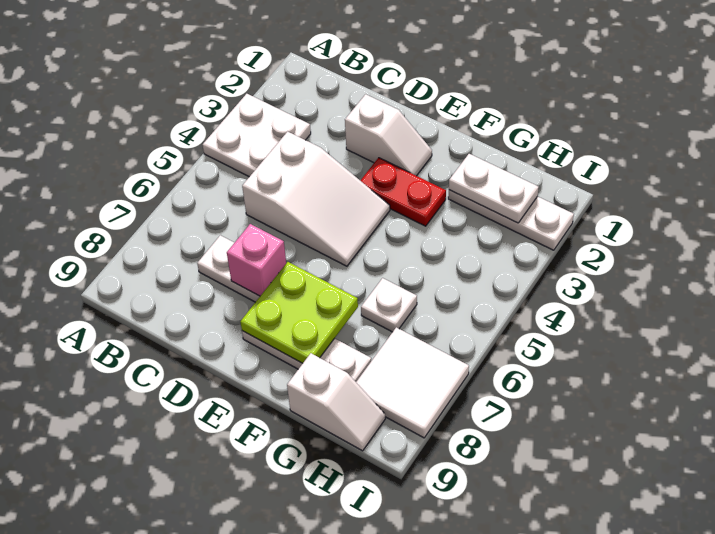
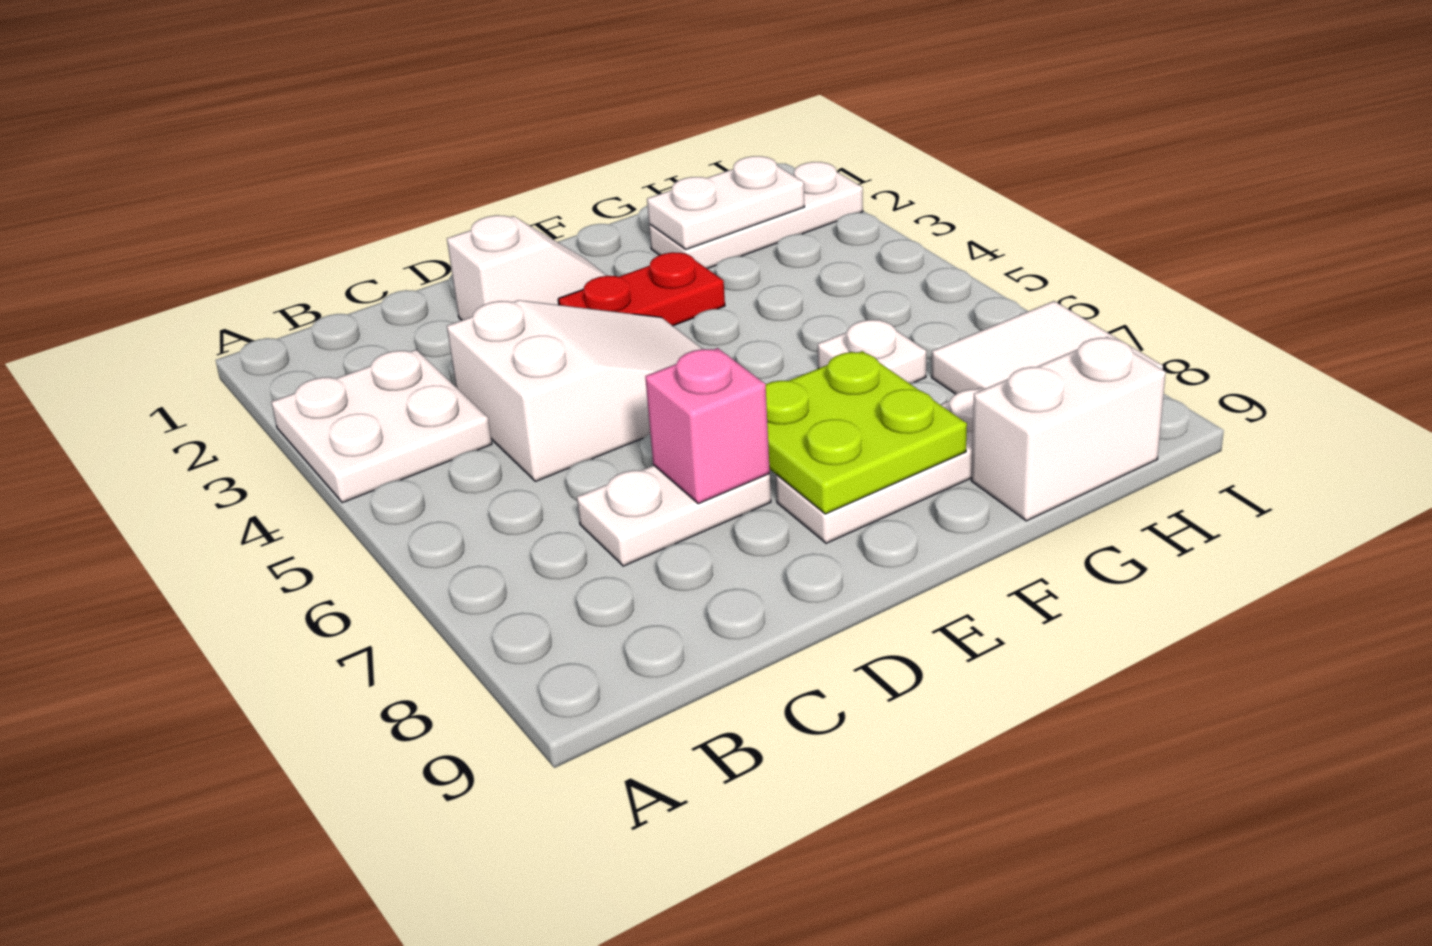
white 1x2 slope [287,353,385,451] -> white 1x2 brick [972,337,1166,521]

